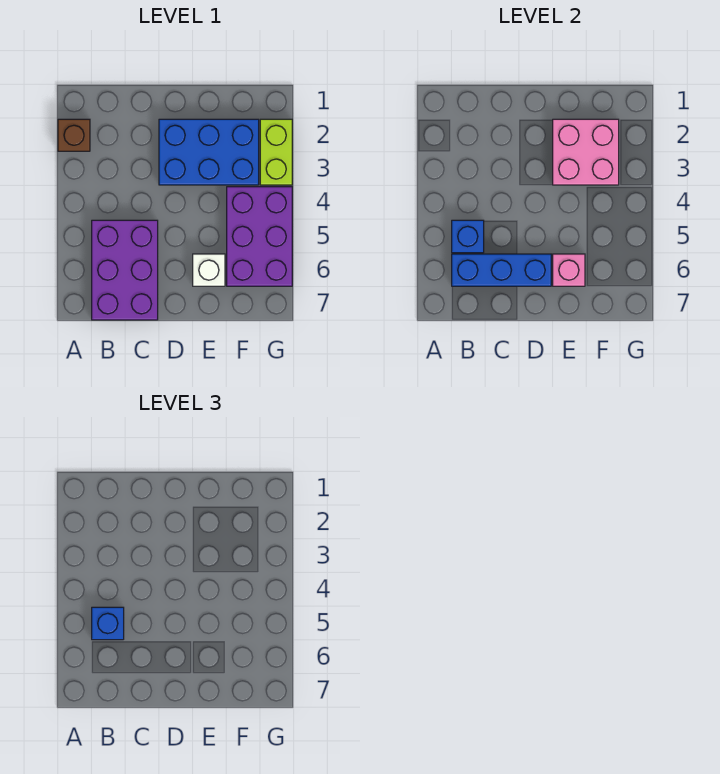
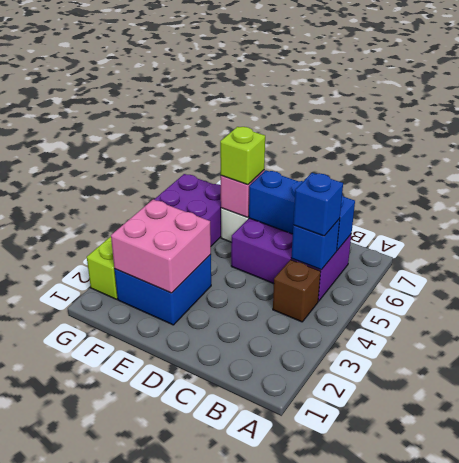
brown 1x1 brick [58,119,90,151] -> brown 1x1 brick moved to [273,260,321,322]
purple 2x3 brick [92,220,158,320] -> purple 2x3 brick turned to [231,218,351,301]
blue 2x3 brick [159,119,259,185] -> blue 2x2 brick [115,255,211,325]
none -> lime 1x1 brick [220,127,265,185]

